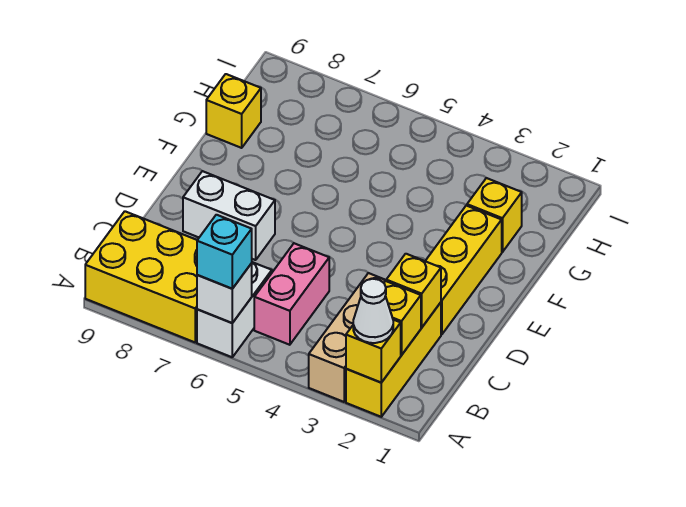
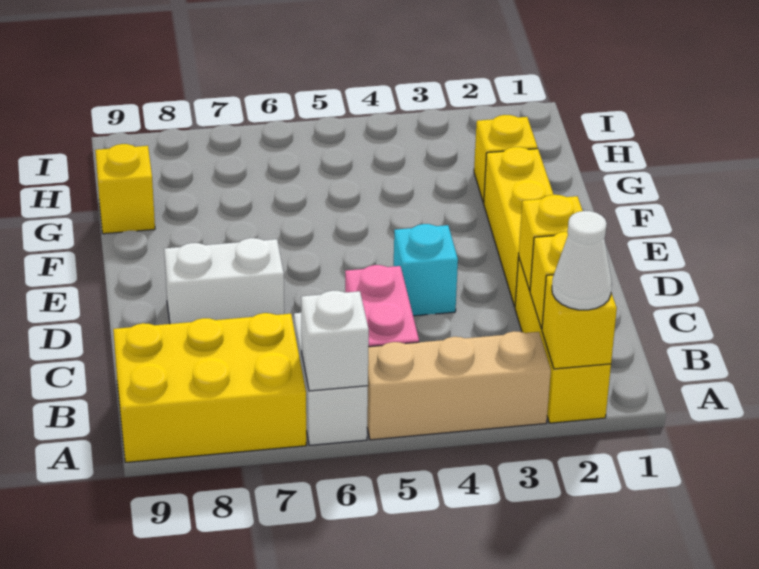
tan 1x3 brick [309,273,386,402] -> tan 1x3 brick turned to [367,331,551,440]
cyan 1x1 brick [197,215,252,289] -> cyan 1x1 brick moved to [394,224,458,316]

